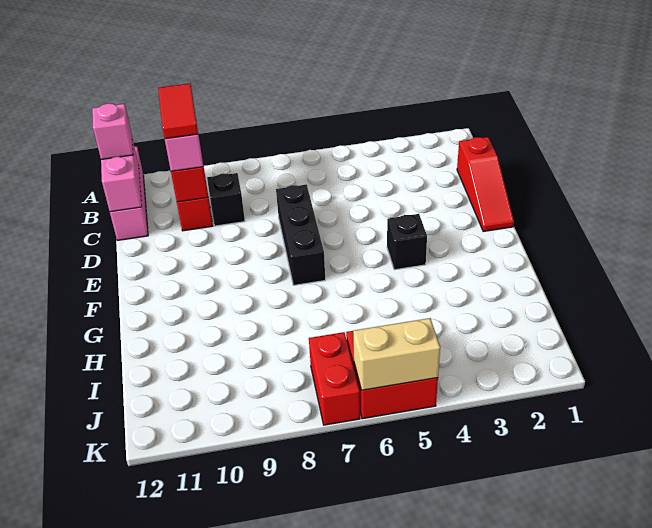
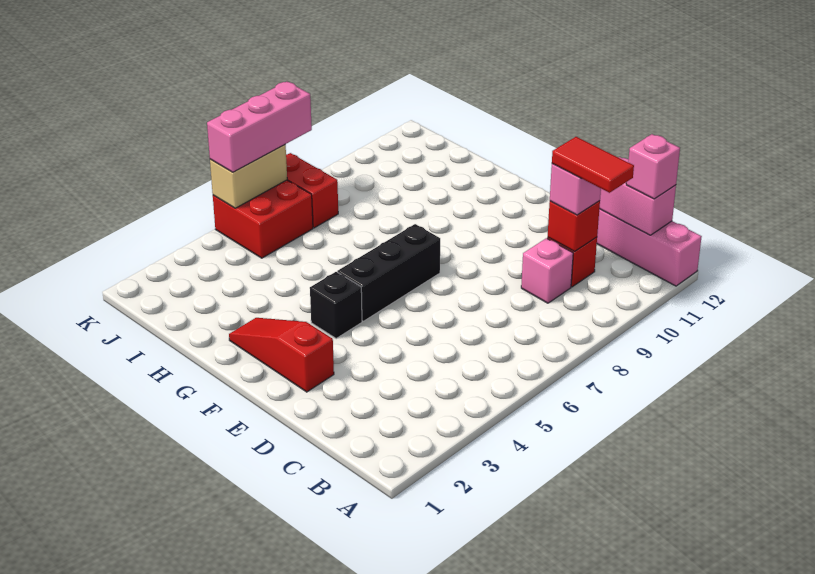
red 1x3 slope [457,137,514,231] -> red 1x3 slope moved to [229,318,334,392]
black 1x1 brick [207,173,245,226] -> pink 1x1 brick [521,238,573,303]
black 1x3 brick [276,184,325,285] -> black 1x3 brick turned to [337,224,440,321]
none -> pink 1x3 brick [207,82,312,172]

